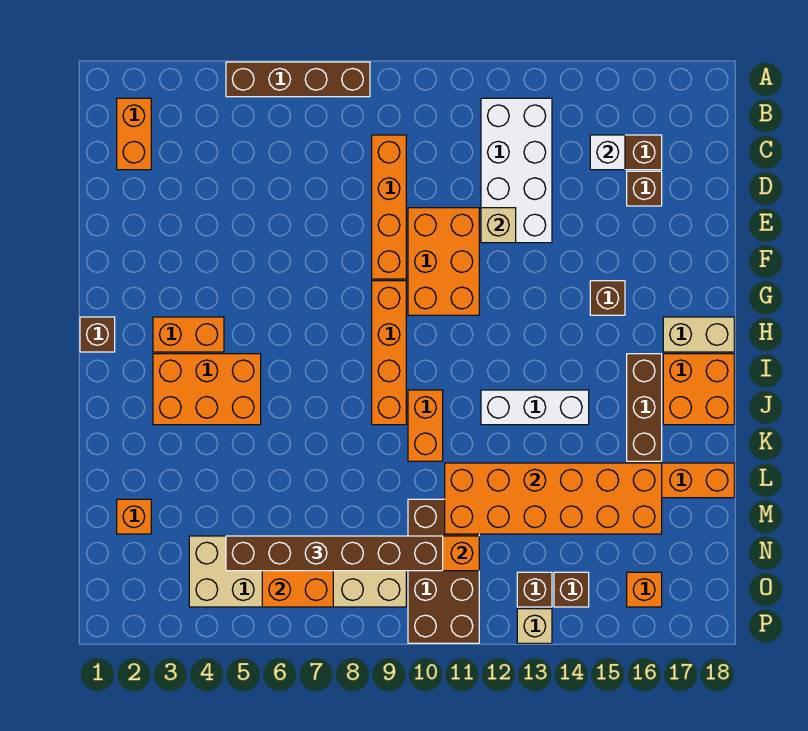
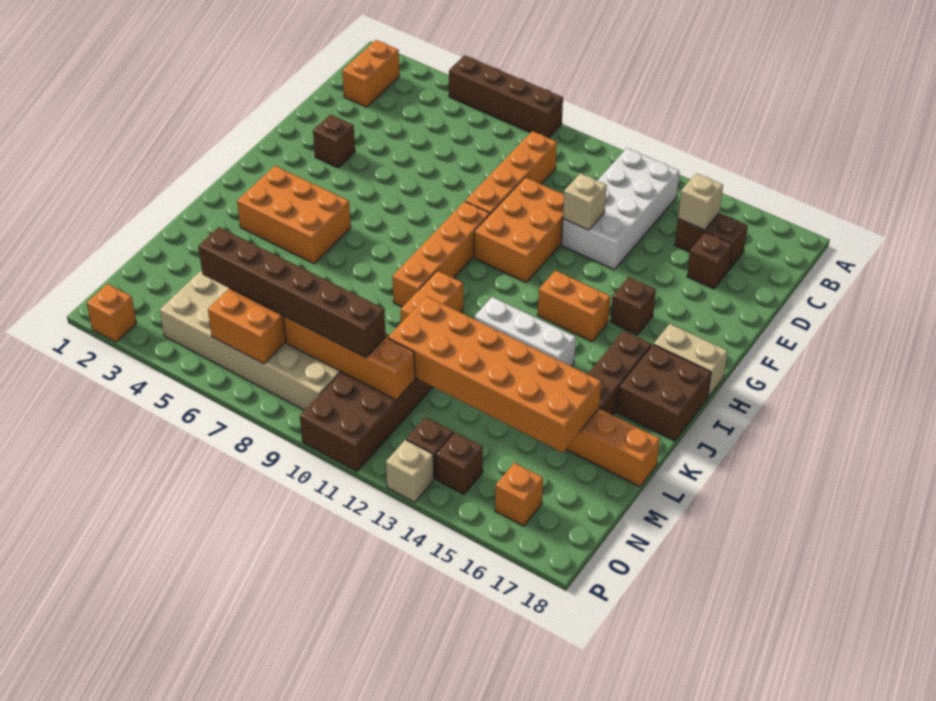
white 1x1 brick [590,135,625,170] -> tan 1x1 brick [678,173,723,230]
brown 1x1 brick [80,317,115,352] -> brown 1x1 brick moved to [313,115,355,168]
orange 1x2 brick [153,317,224,352] -> orange 1x2 brick moved to [538,271,610,342]
orange 2x2 brick [663,354,734,425] -> brown 2x2 brick [617,345,711,441]
orange 1x1 brick [117,499,151,534] -> orange 1x1 brick moved to [87,284,137,342]

